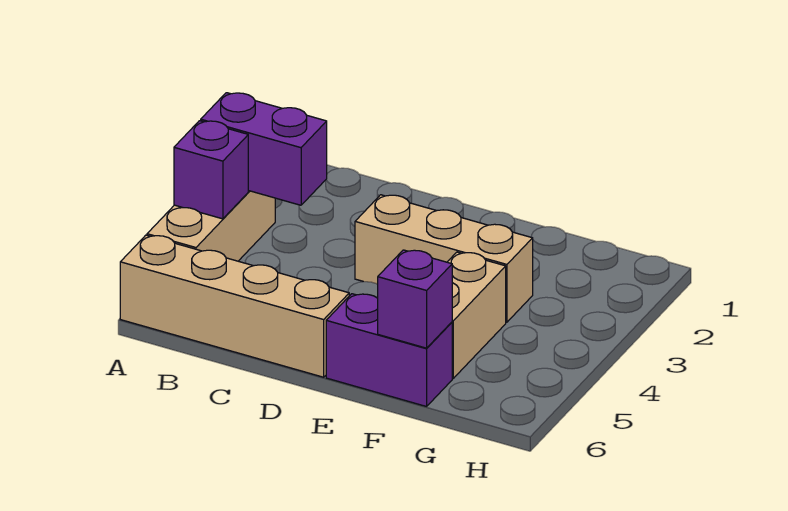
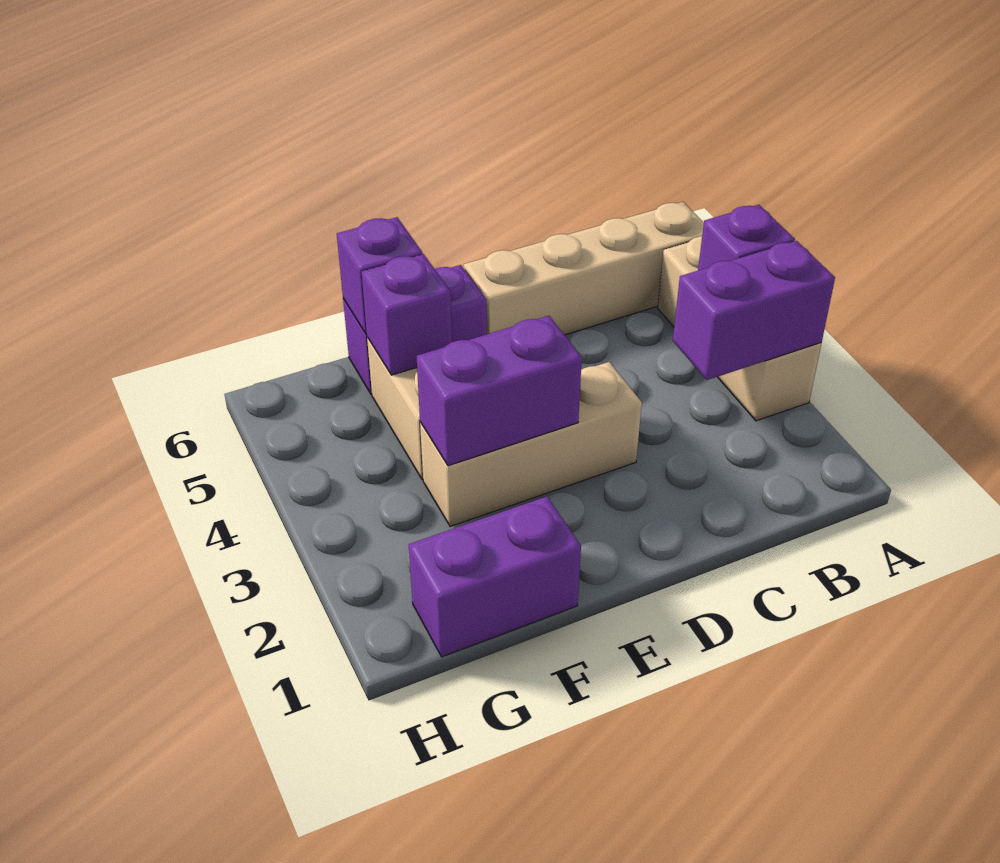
none -> purple 1x2 brick [416,316,582,466]
none -> purple 1x2 brick [409,496,581,657]
none -> purple 1x1 brick [362,254,452,375]

